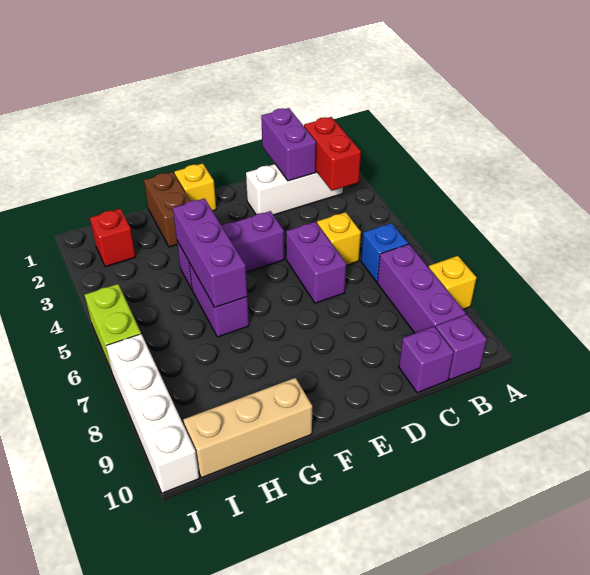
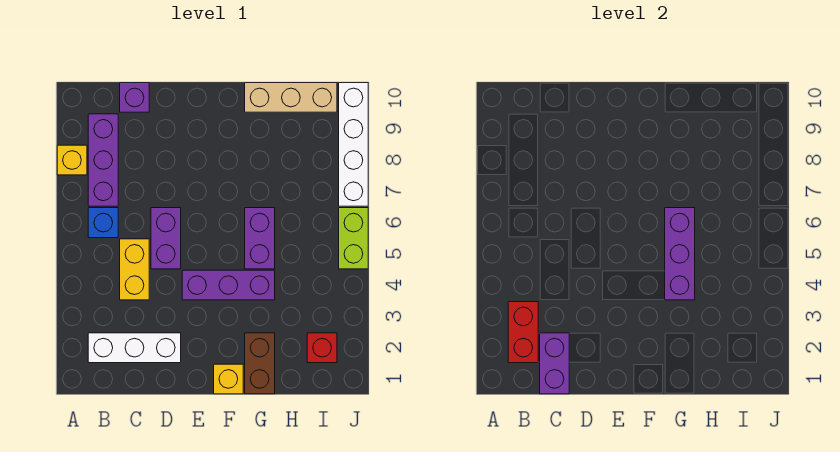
purple 1x1 brick [436,314,487,380] -> none
yellow 1x1 brick [317,212,361,265] -> yellow 1x2 brick [120,239,149,300]

